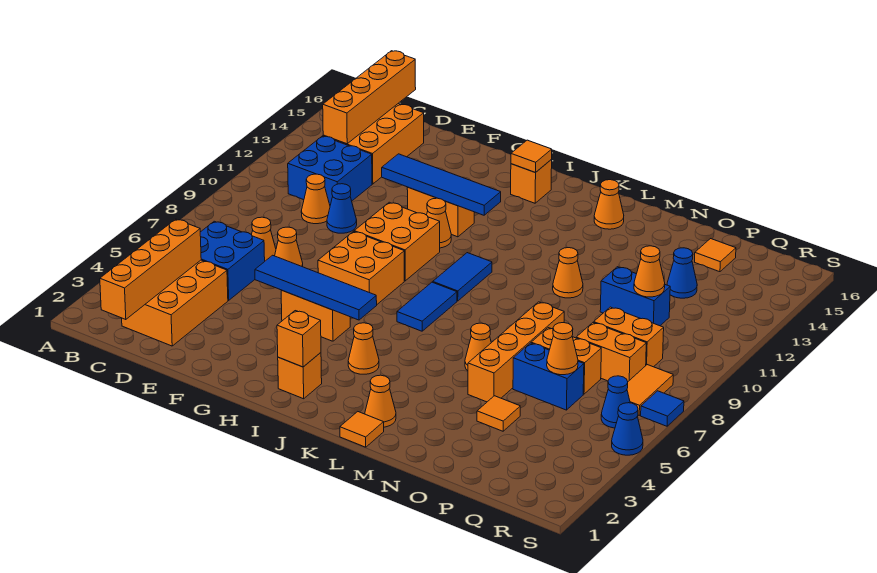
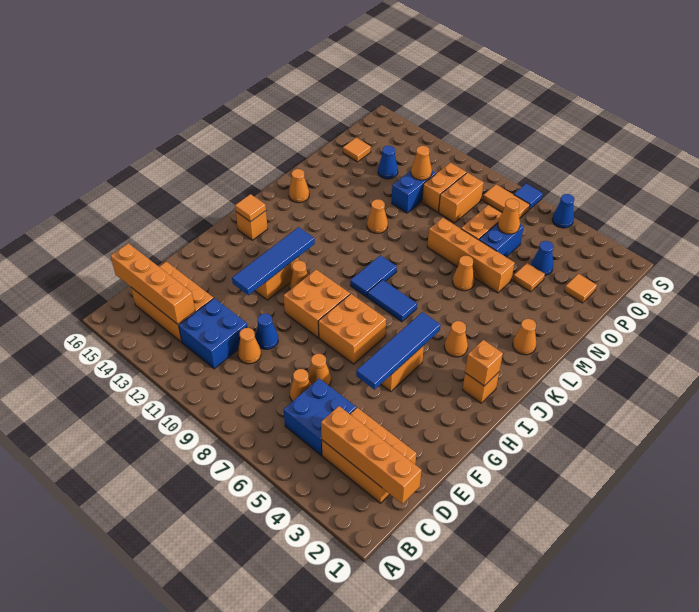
blue 1x2 tile [433,253,492,301] -> blue 1x2 tile turned to [350,255,397,297]
orange 1x1 tile [340,412,384,447] -> orange 1x1 tile moved to [564,274,597,303]
orange 1x2 brick [576,323,646,381] -> orange 1x2 brick moved to [422,163,466,212]
blue 1x1 cone [601,376,630,428] -> blue 1x1 cone moved to [531,241,553,276]

